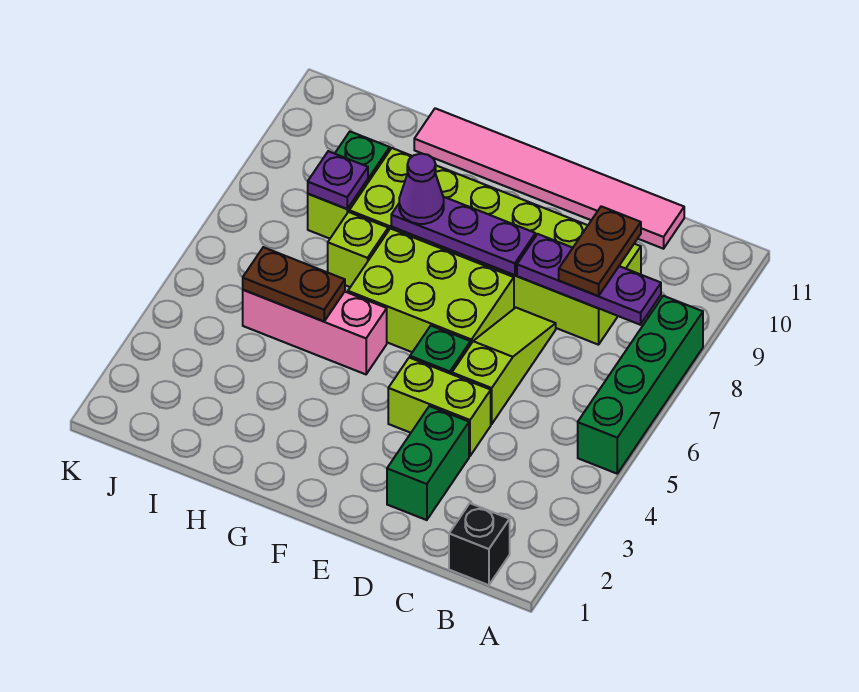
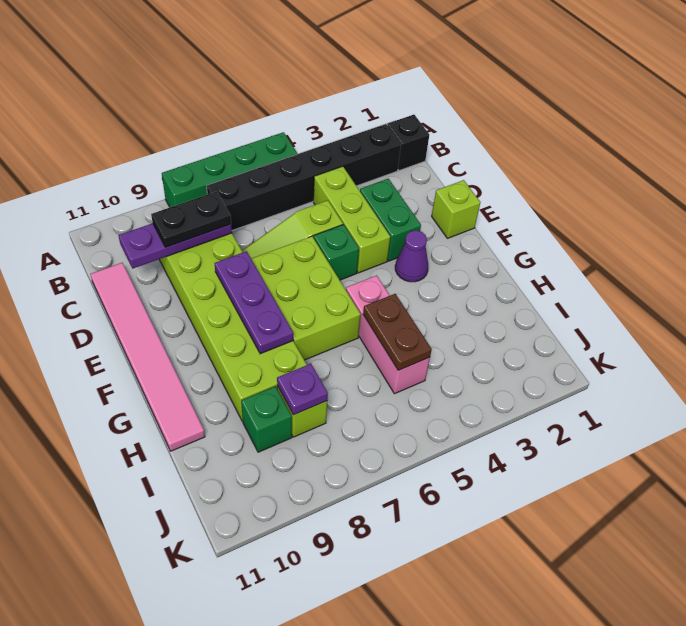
none -> black 1x6 brick [207,124,401,230]
purple 1x3 plate [517,234,661,325] -> purple 1x3 plate turned to [118,223,232,269]
brown 1x2 plate [559,206,641,296] -> black 1x2 plate [151,191,231,247]
green 1x2 brick [387,406,469,520] -> green 1x2 brick turned to [360,179,421,261]
lime 1x2 brick [388,358,491,456] -> lime 1x3 brick [314,166,390,273]
purple 1x1 cone [399,154,444,224] -> purple 1x1 cone moved to [395,230,428,282]
lime 1x1 brick [328,212,388,287] -> lime 1x1 brick moved to [432,180,480,238]

